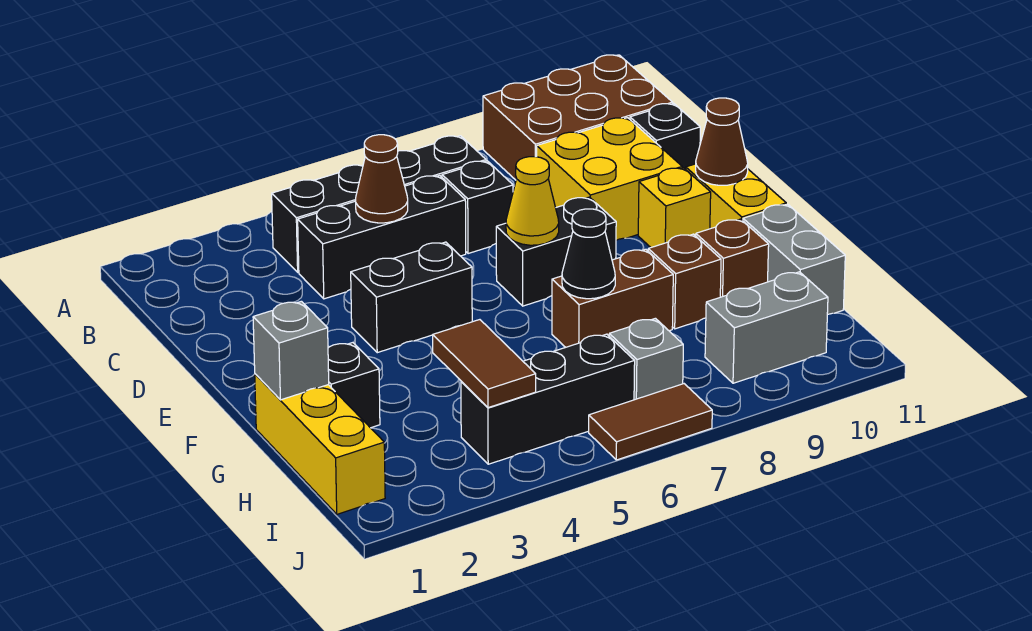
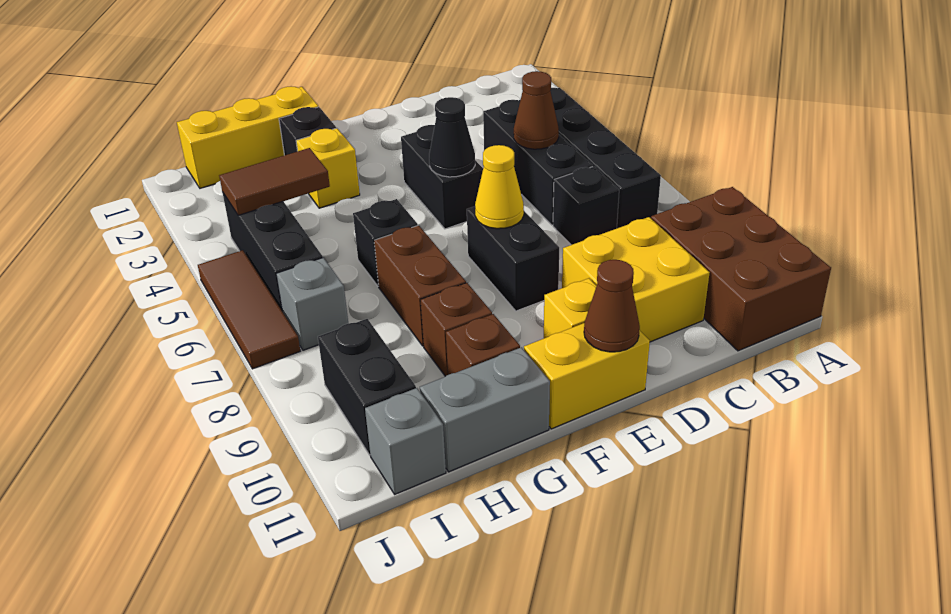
black 1x1 brick [630,103,700,169] -> black 1x1 brick moved to [353,199,418,286]
grey 1x1 brick [253,301,329,400] -> grey 1x1 brick moved to [365,388,446,494]
none -> yellow 1x1 brick [296,128,360,208]
black 1x1 cone [562,209,615,299] -> black 1x1 cone moved to [429,97,475,177]
grey 1x2 brick [705,272,828,383] -> black 1x2 brick [318,319,416,455]
brown 1x2 tile [589,384,712,460] -> brown 1x3 tile [198,250,300,369]

